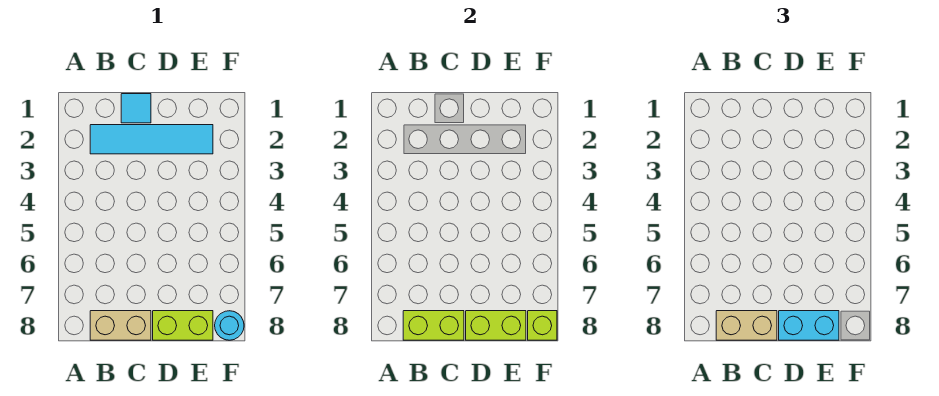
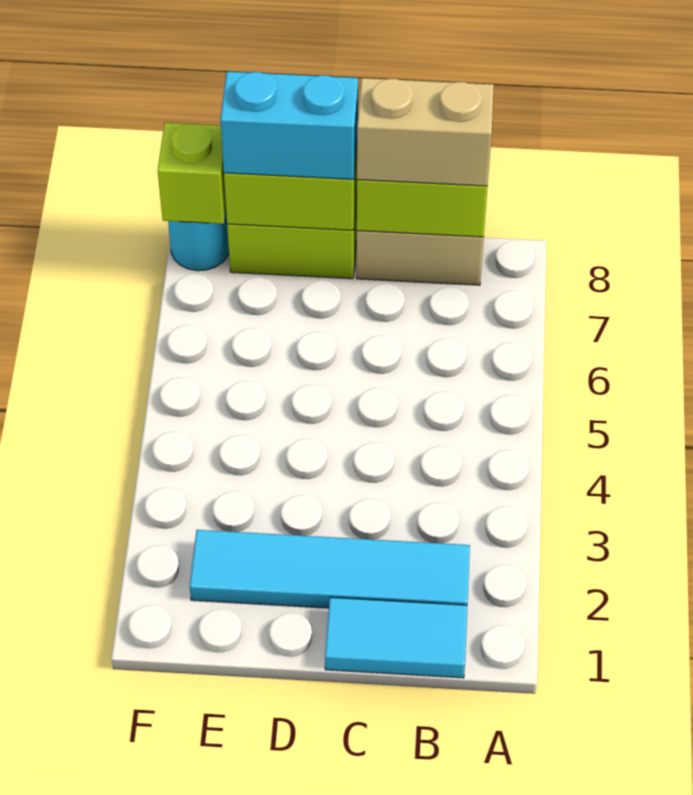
cyan 1x1 tile [121,94,151,123] -> cyan 1x2 tile [325,597,467,678]

